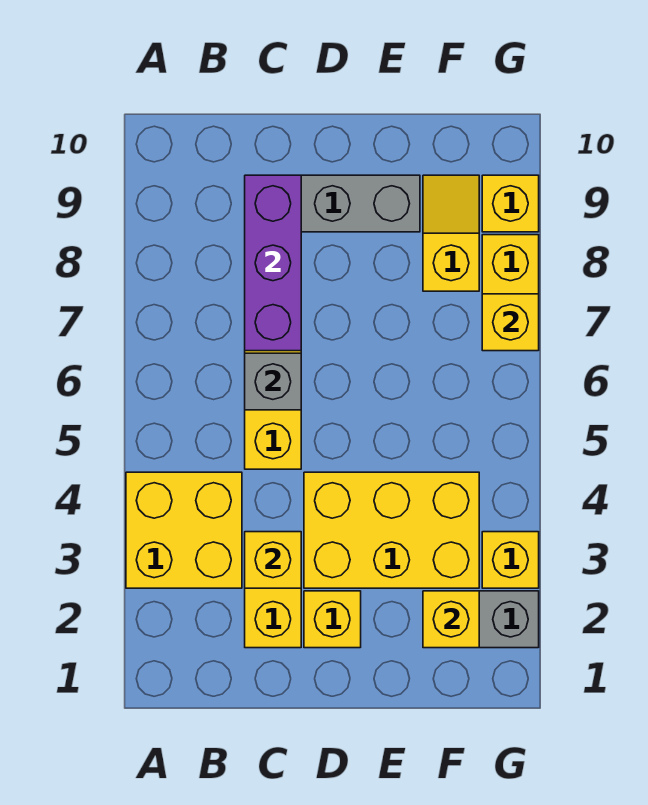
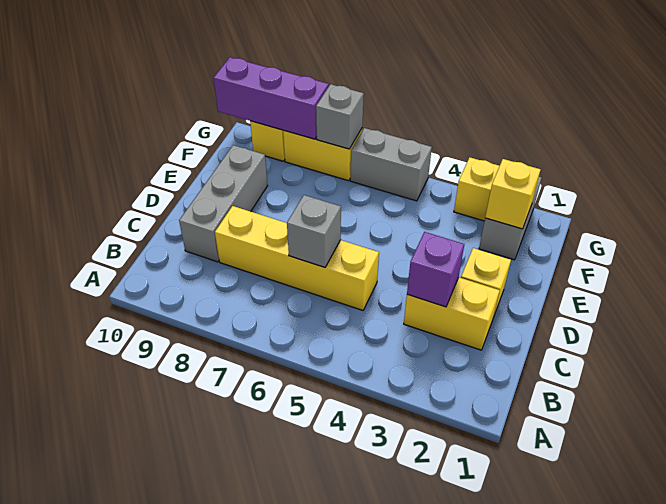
yellow 2x2 brick [126,472,242,588] -> none
yellow 1x1 brick [245,532,301,588] -> purple 1x1 brick [407,232,464,307]
purple 1x3 brick [245,175,301,351] -> purple 1x3 brick moved to [214,57,329,139]
yellow 2x3 brick [304,472,479,588] -> none
yellow 1x2 slope [423,175,479,291] -> none
none -> grey 1x2 brick [350,128,432,201]
yellow 1x1 brick [482,294,539,351] -> grey 1x1 brick [316,84,364,149]

